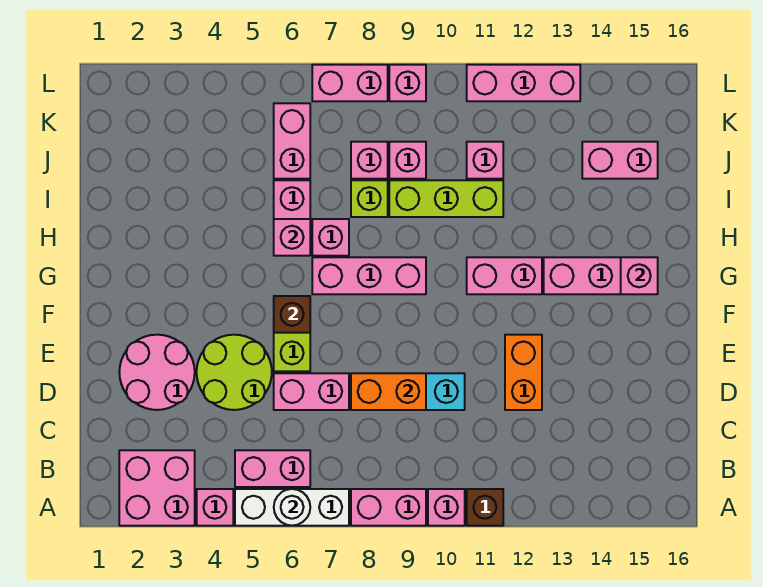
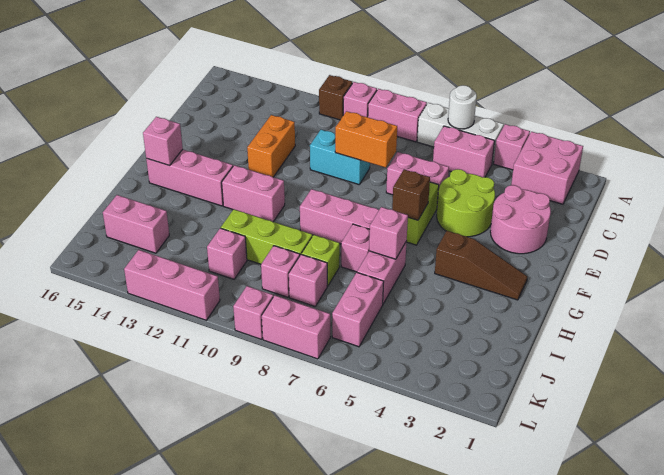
none -> brown 1x3 slope [435,231,528,300]

